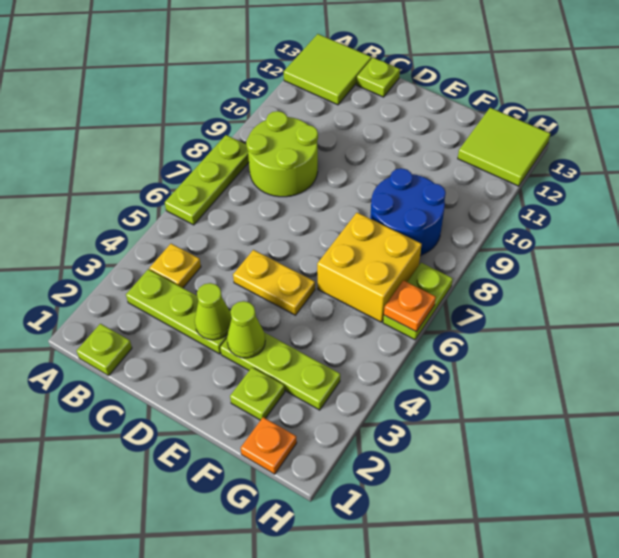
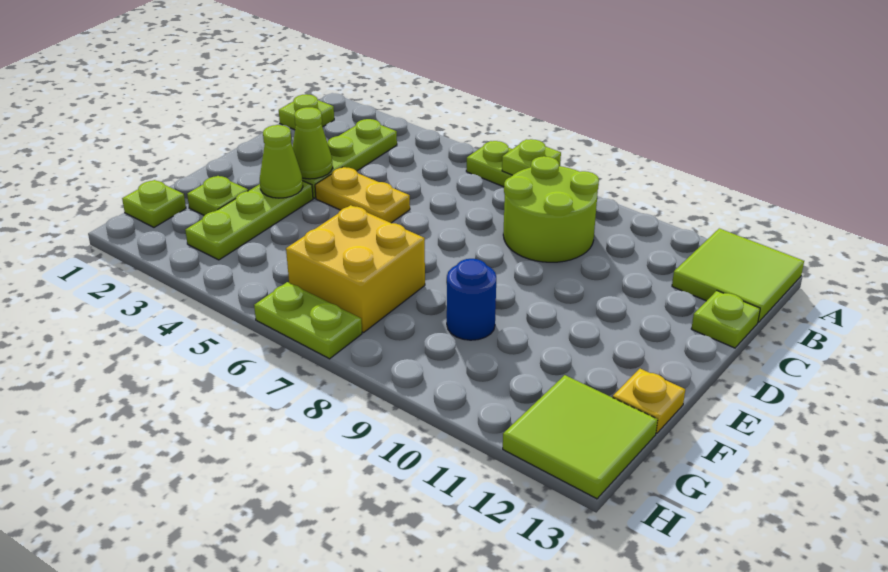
none -> lime 1x1 plate [502,139,561,175]
yellow 1x1 plate [149,244,201,288] -> yellow 1x1 plate moved to [613,369,685,434]
yellow 1x2 plate [233,250,315,315] -> yellow 1x2 plate turned to [315,167,410,223]
blue 2x2 round brick [370,168,446,256] -> blue 1x1 round brick [447,259,496,340]
orange 1x1 plate [241,417,297,474] -> lime 1x1 plate [122,180,186,227]
orange 1x1 plate [384,280,436,332] -> none

